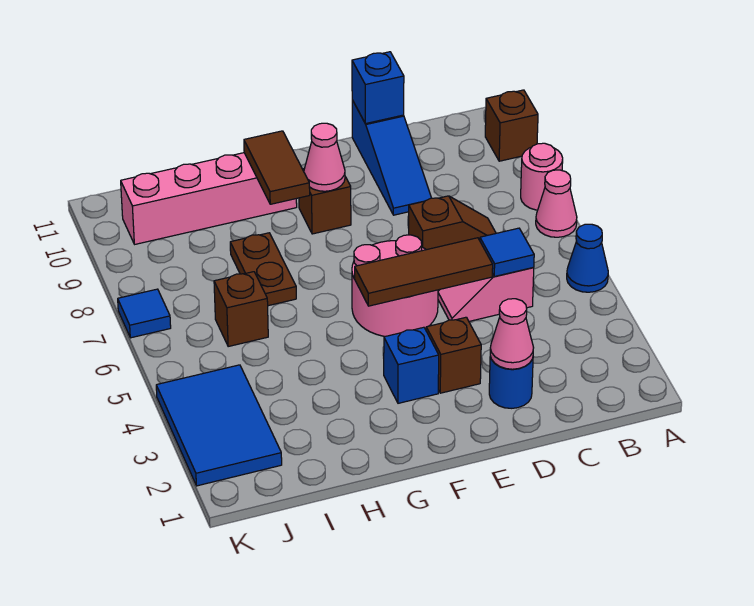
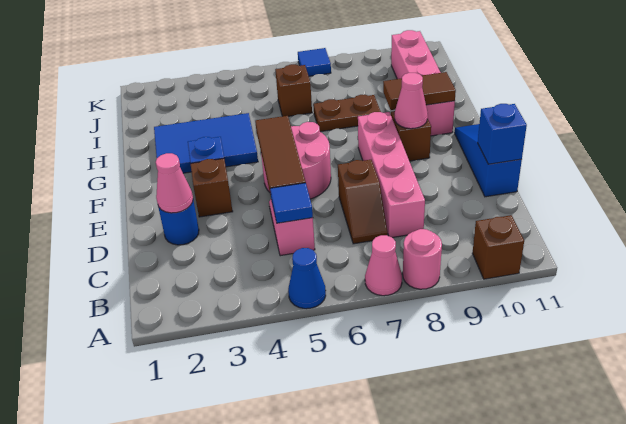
none -> pink 1x4 brick [358,112,425,238]
blue 1x3 slope [352,100,431,215] -> blue 1x3 slope turned to [455,124,522,197]
blue 2x3 tile [156,365,282,486] -> blue 2x3 tile moved to [154,113,258,173]

